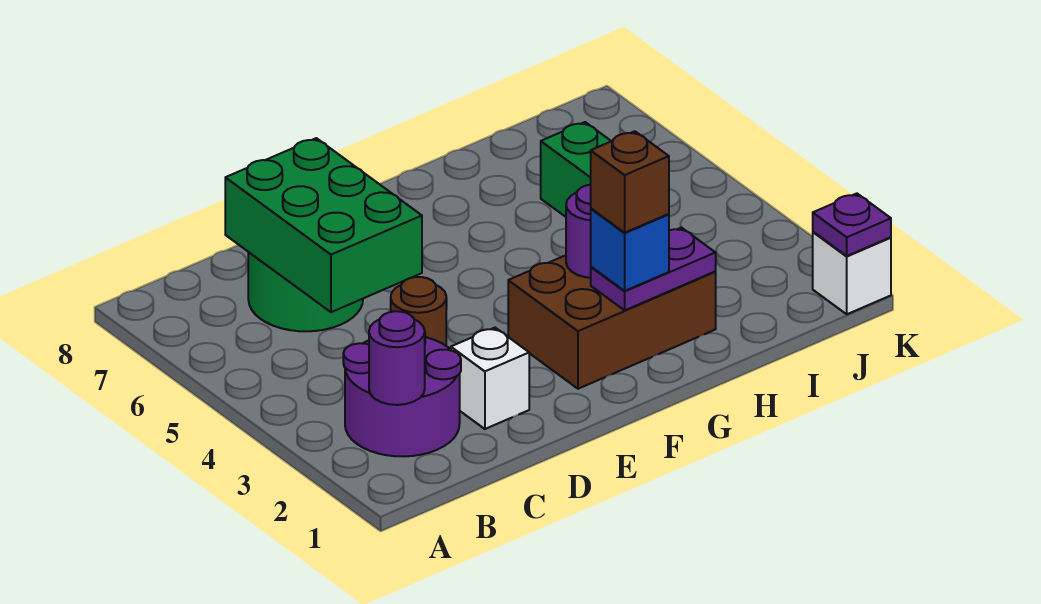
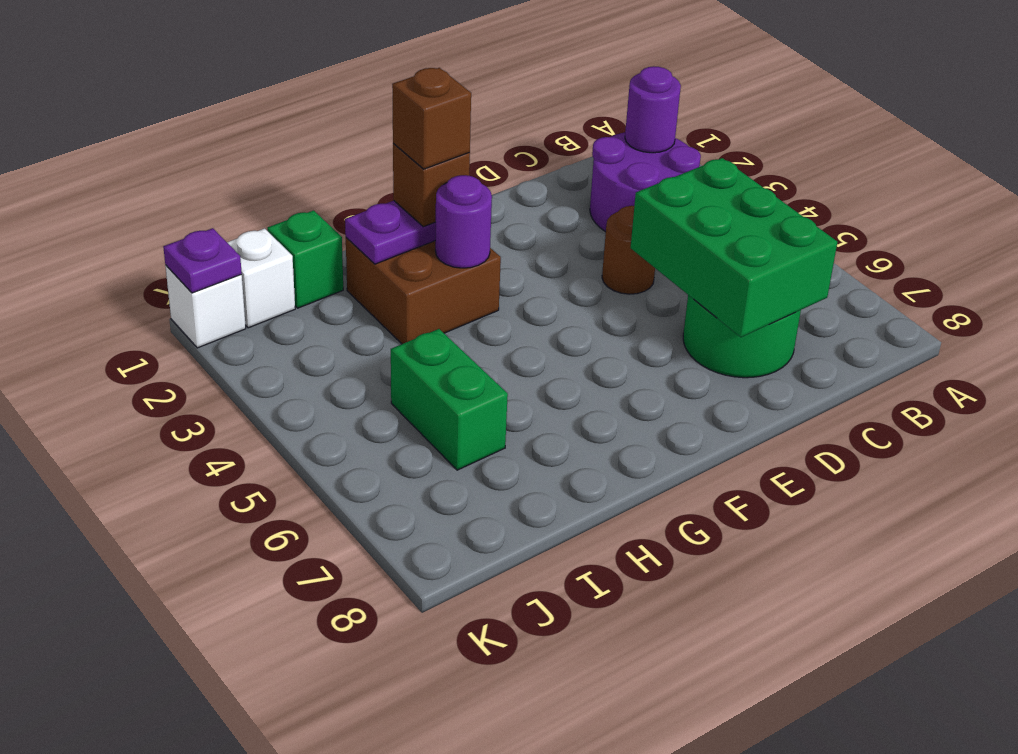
white 1x1 brick [451,328,529,429] -> white 1x1 brick moved to [227,228,295,328]
brown 2x3 brick [508,255,716,389] -> brown 2x2 brick [346,238,501,344]
blue 1x1 brick [591,209,669,291] -> brown 1x1 brick [393,143,470,227]
none -> green 1x1 brick [267,210,343,308]

